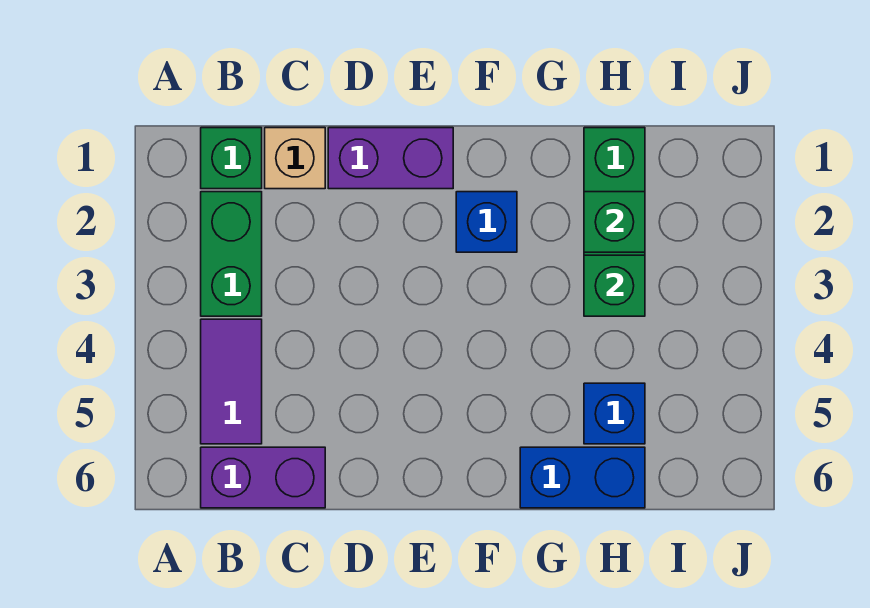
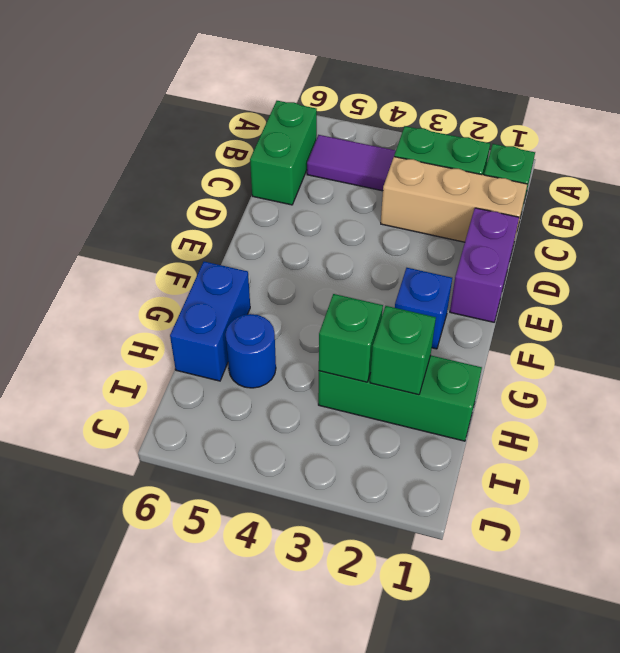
purple 1x2 brick [201,447,325,508] -> green 1x2 brick [250,101,317,205]
tan 1x1 brick [265,128,325,189] -> tan 1x3 brick [381,157,527,242]
blue 1x1 brick [584,383,645,444] -> blue 1x1 round brick [225,314,276,388]

